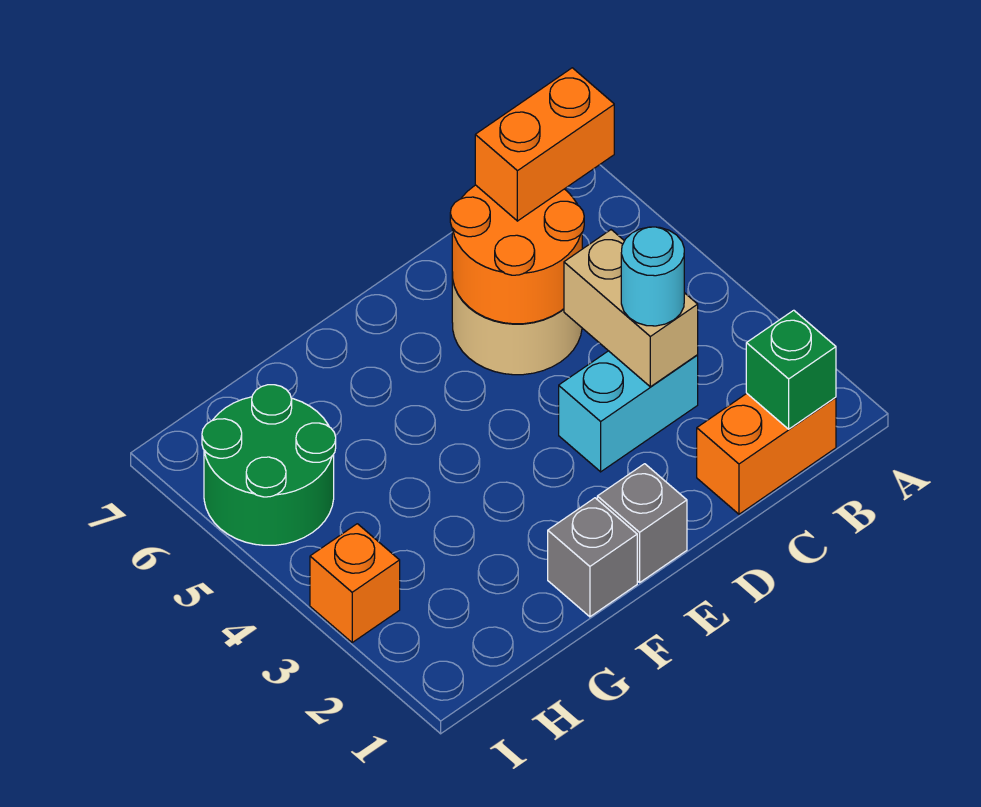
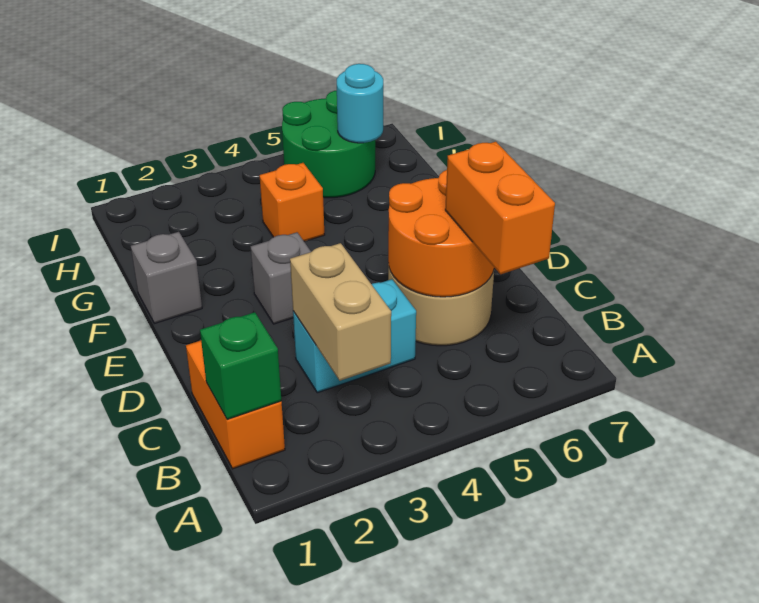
cyan 1x2 brick [559,351,698,472] -> cyan 1x2 brick turned to [293,279,416,393]
tan 1x2 brick [564,230,698,387] -> tan 1x2 brick turned to [290,243,391,381]
cyan 1x1 round brick [621,227,684,326] -> cyan 1x1 round brick moved to [337,64,383,143]
grey 1x1 brick [597,464,687,582] -> grey 1x1 brick moved to [251,232,311,324]
orange 1x1 brick [310,524,400,642] -> orange 1x1 brick moved to [260,163,324,241]

